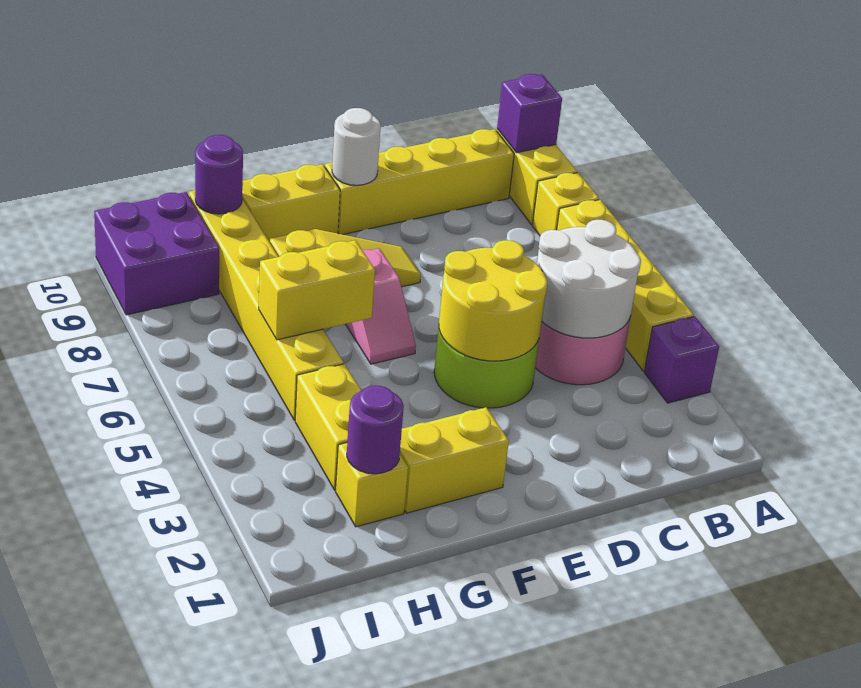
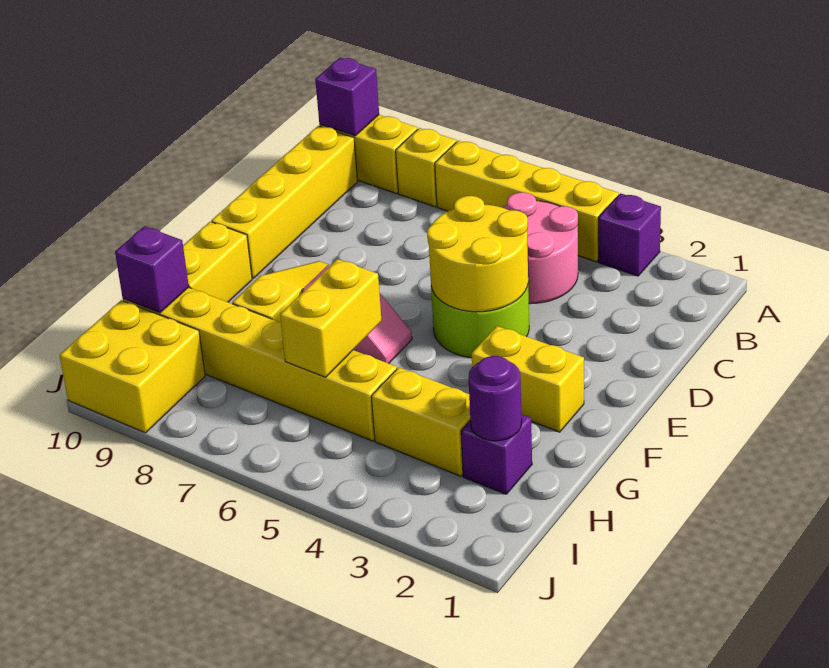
white 2x2 round brick [537,220,641,338] -> none
white 1x1 round brick [332,108,381,185] -> none
yellow 1x2 brick [400,407,509,513] -> yellow 1x2 brick turned to [472,326,584,432]
yellow 1x1 brick [336,443,408,527] -> purple 1x1 brick [461,414,532,494]
purple 1x1 round brick [195,135,243,214] -> purple 1x1 brick [115,226,189,313]
purple 2x2 brick [94,192,219,315] -> yellow 2x2 brick [60,300,205,433]

